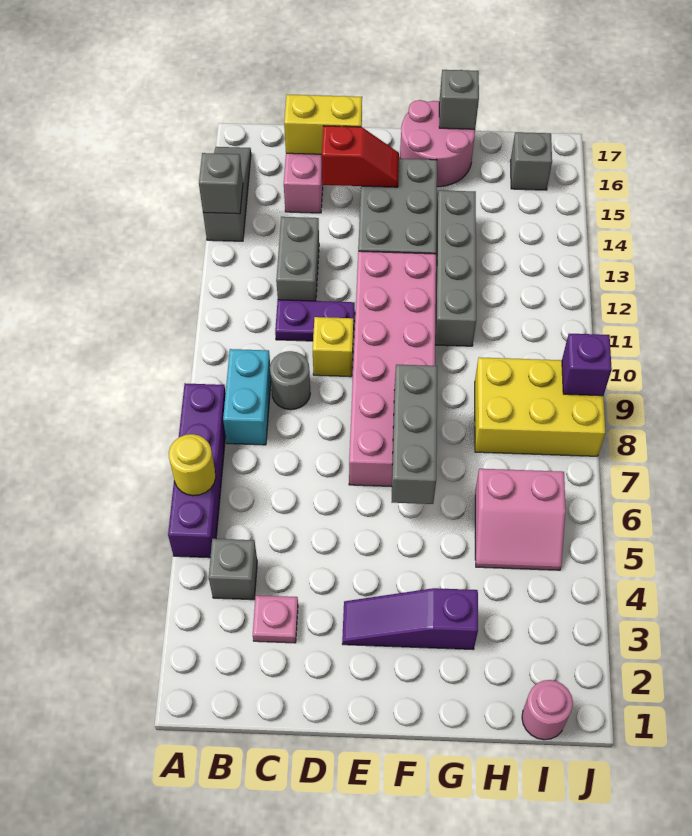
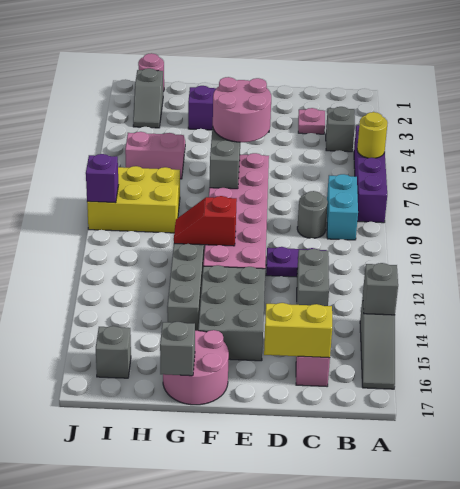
yellow 1x1 brick [313,317,353,377] -> none
red 1x2 slope [322,126,399,187] -> red 1x2 slope moved to [174,196,237,246]
none -> pink 2x2 round brick [213,77,271,142]
none -> grey 1x2 slope [133,68,163,128]

